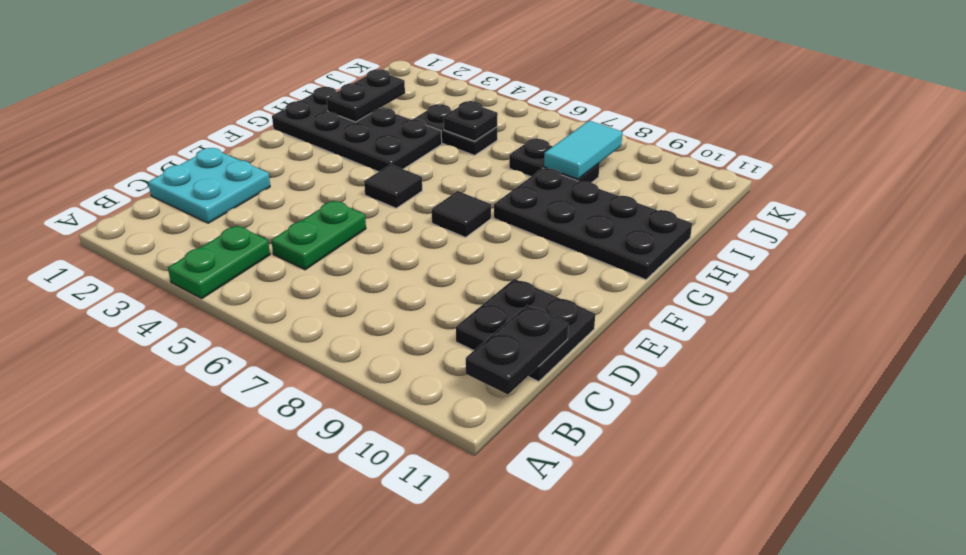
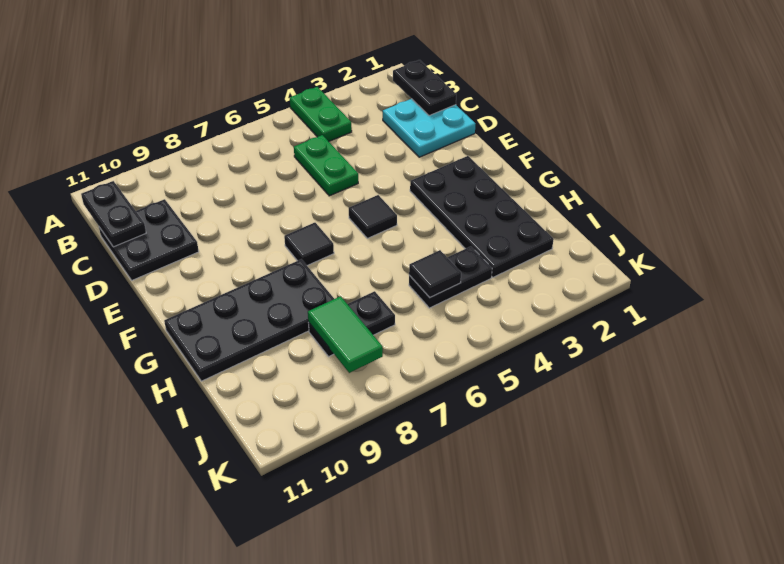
black 2x4 plate [272,87,442,172] -> black 2x4 plate turned to [410,156,554,277]
black 1x2 plate [326,69,405,122] -> black 1x2 plate moved to [393,60,456,116]
black 1x1 plate [444,101,498,141] -> black 1x1 tile [409,250,461,297]
cyan 1x2 tile [544,121,622,179] -> green 1x2 tile [308,296,383,373]

